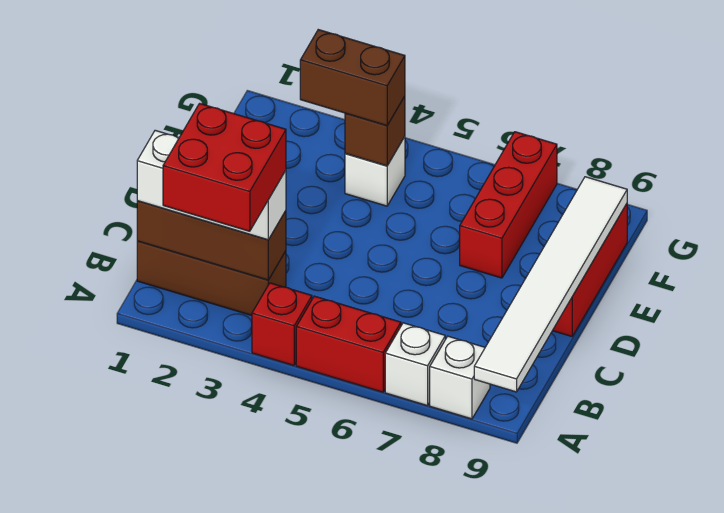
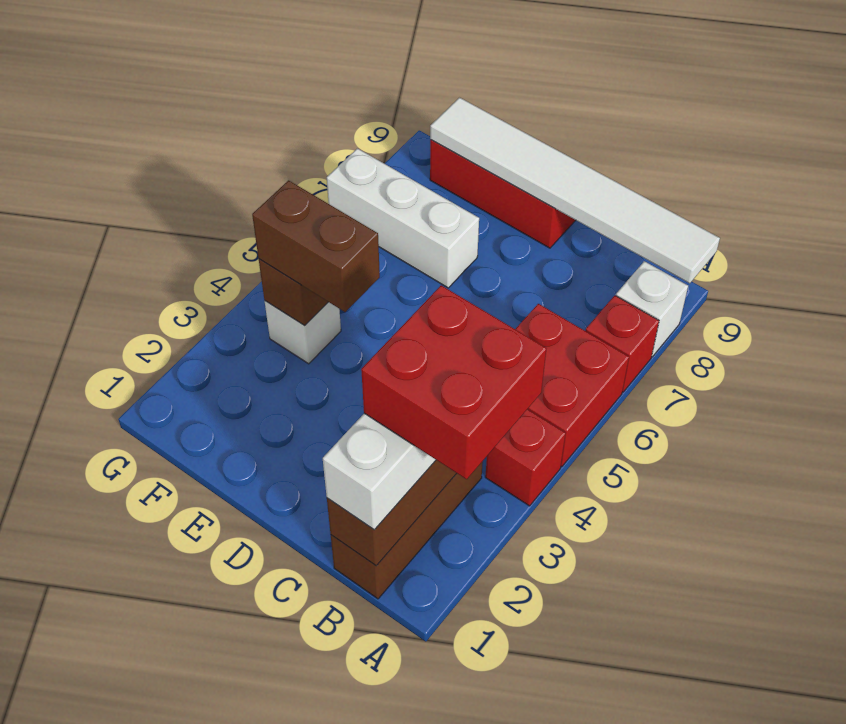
red 1x2 brick [296,296,401,392] -> red 2x2 brick [515,304,629,467]
white 1x1 brick [385,323,445,406] -> red 1x1 brick [585,296,659,392]
red 1x3 brick [460,132,557,278] -> white 1x3 brick [327,148,479,288]
brown 1x2 brick [300,30,405,125] -> brown 1x2 brick turned to [252,180,380,312]

